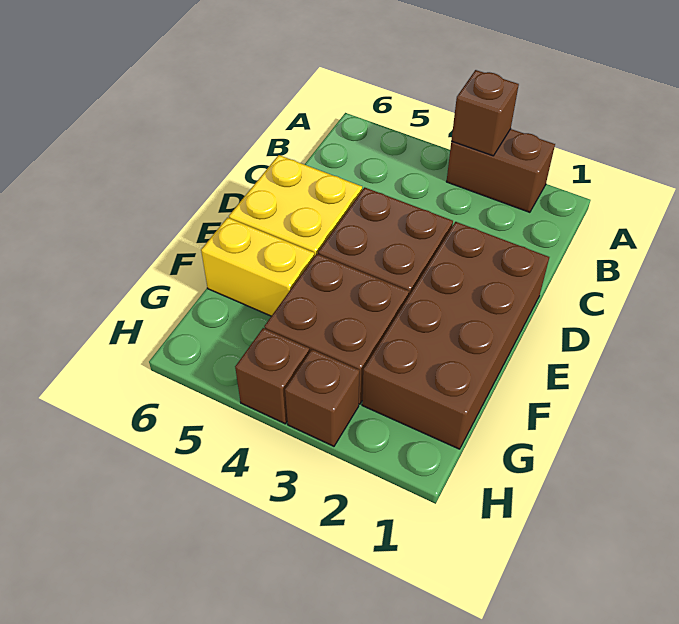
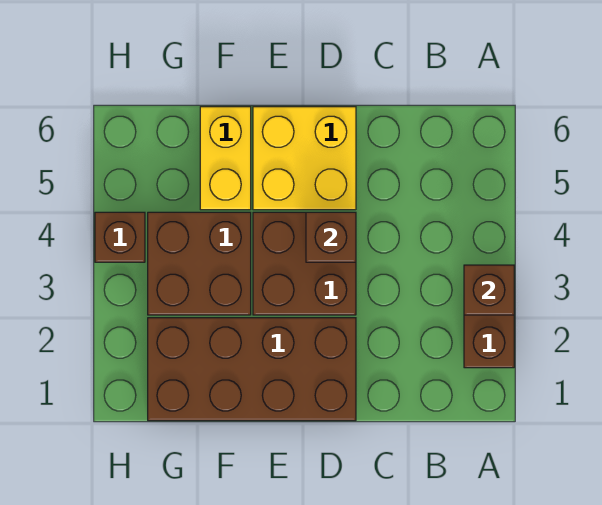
brown 1x1 brick [285,349,360,446] -> brown 1x1 brick moved to [306,212,356,262]

